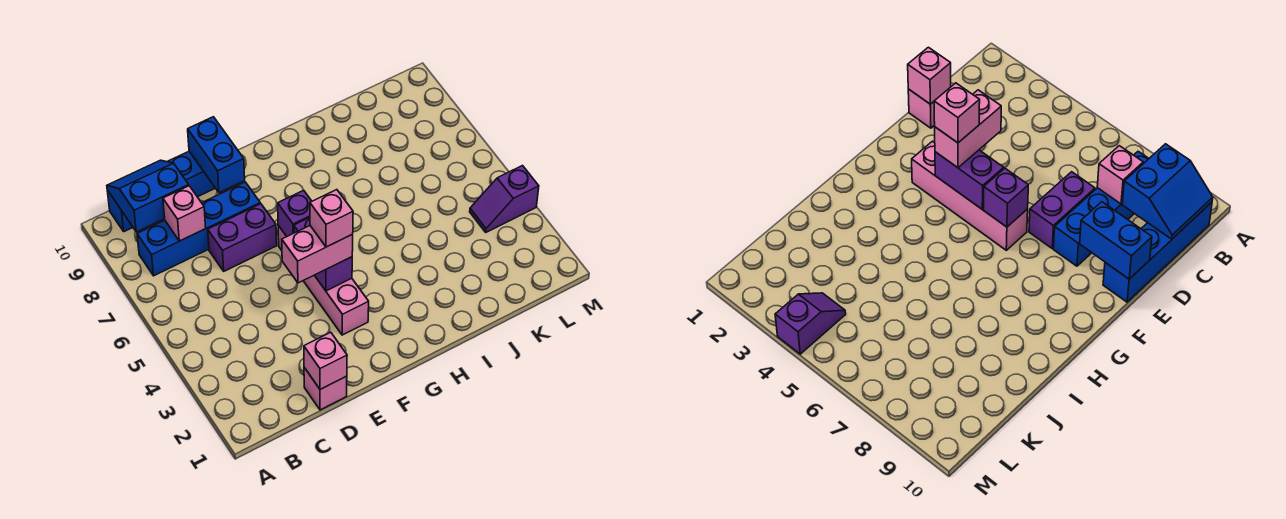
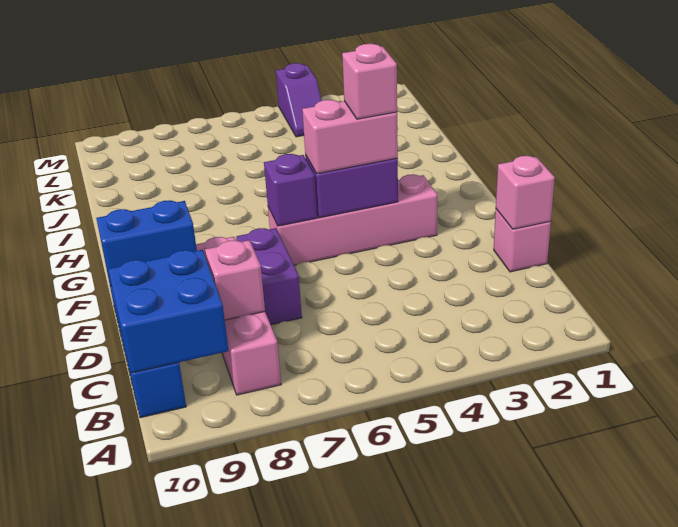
blue 1x4 brick [137,182,260,276] -> pink 1x4 brick [196,237,281,395]
blue 2x2 slope [107,160,189,232] -> blue 2x2 brick [108,250,229,373]
pink 1x2 brick [282,226,353,283] -> pink 1x2 brick turned to [302,100,398,174]

